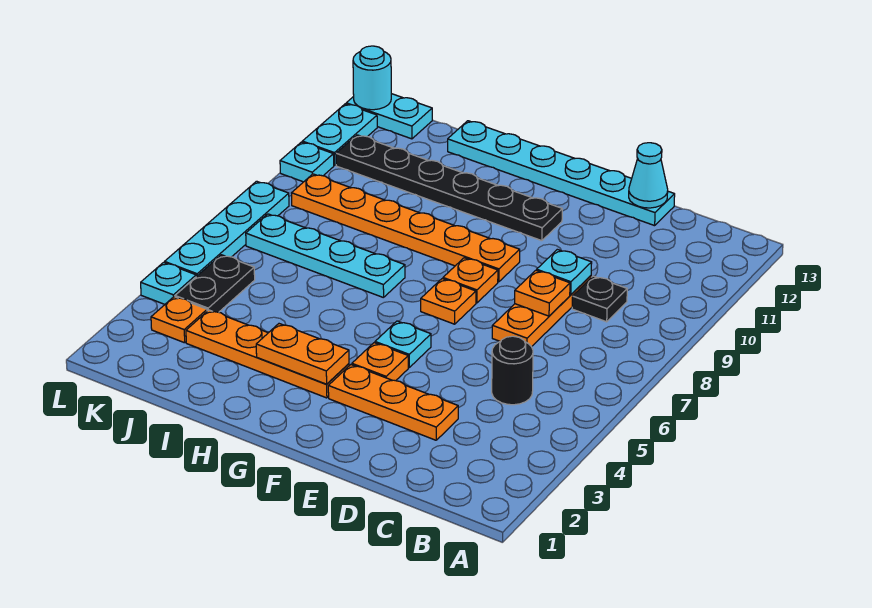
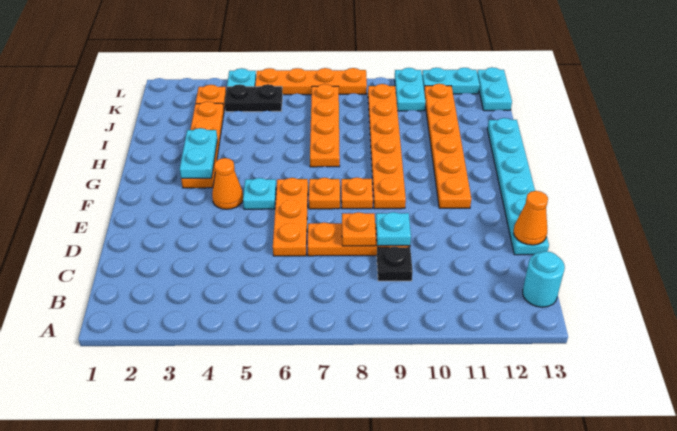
black 1x1 round brick [492,336,533,405] -> none
orange 1x3 plate [328,365,458,440] -> orange 1x3 plate moved to [273,178,308,256]
cyan 1x1 cone [629,143,668,208] -> orange 1x1 cone [514,191,548,245]
orange 1x1 plate [352,343,408,381] -> orange 1x1 cone [212,158,243,209]
black 1x6 plate [336,135,562,241] -> orange 1x6 plate [424,84,471,208]
orange 1x2 plate [256,324,349,384] -> cyan 1x2 plate [180,128,217,179]
cyan 1x4 plate [246,214,405,298] -> orange 1x4 plate [310,84,340,167]
cyan 1x4 plate [165,181,289,277] -> orange 1x4 plate [255,68,367,95]
cyan 1x1 plate [280,142,334,182] -> cyan 1x2 plate [395,68,425,111]
cyan 1x1 round brick [353,46,391,110] -> cyan 1x1 round brick moved to [523,251,565,307]

